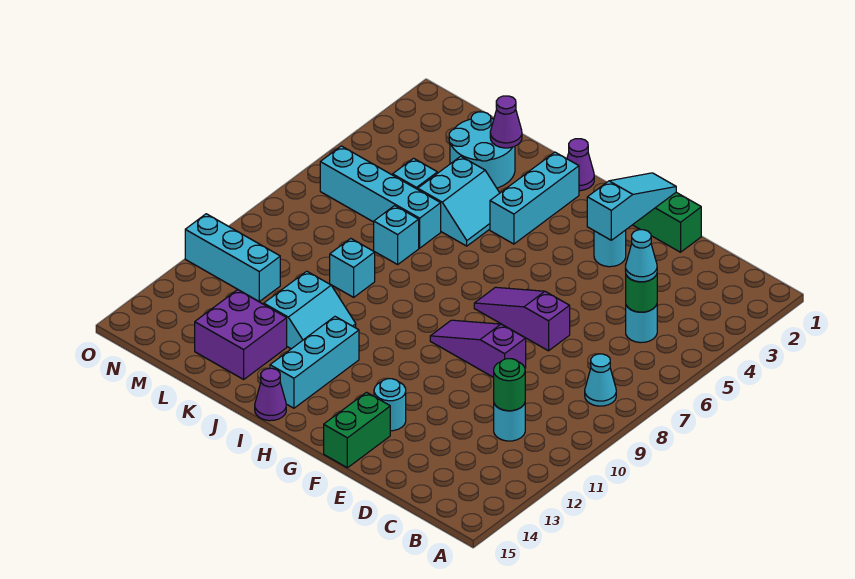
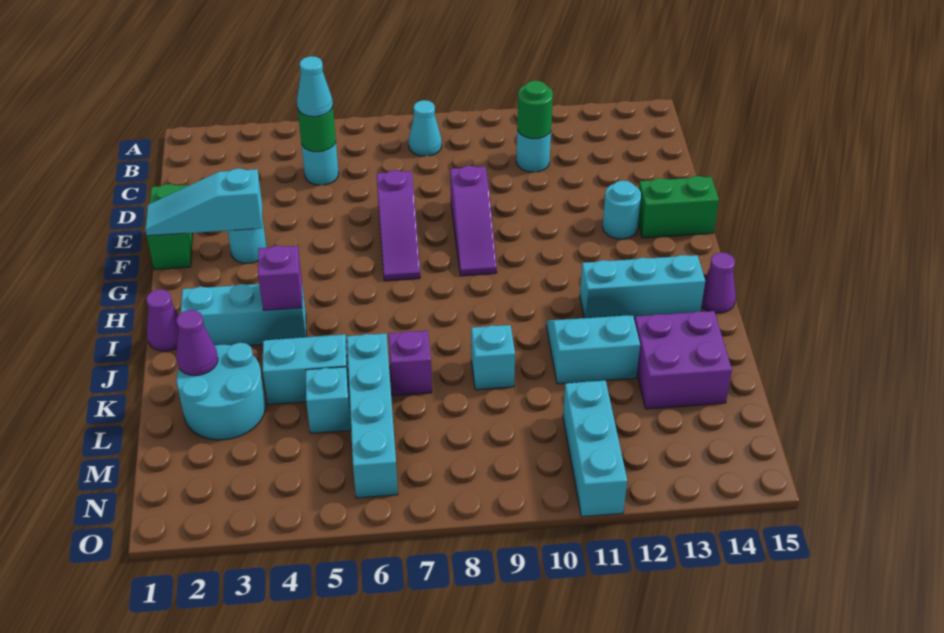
none -> purple 1x1 brick [258,245,302,310]
cyan 1x1 brick [374,206,419,264] -> purple 1x1 brick [389,331,432,396]

